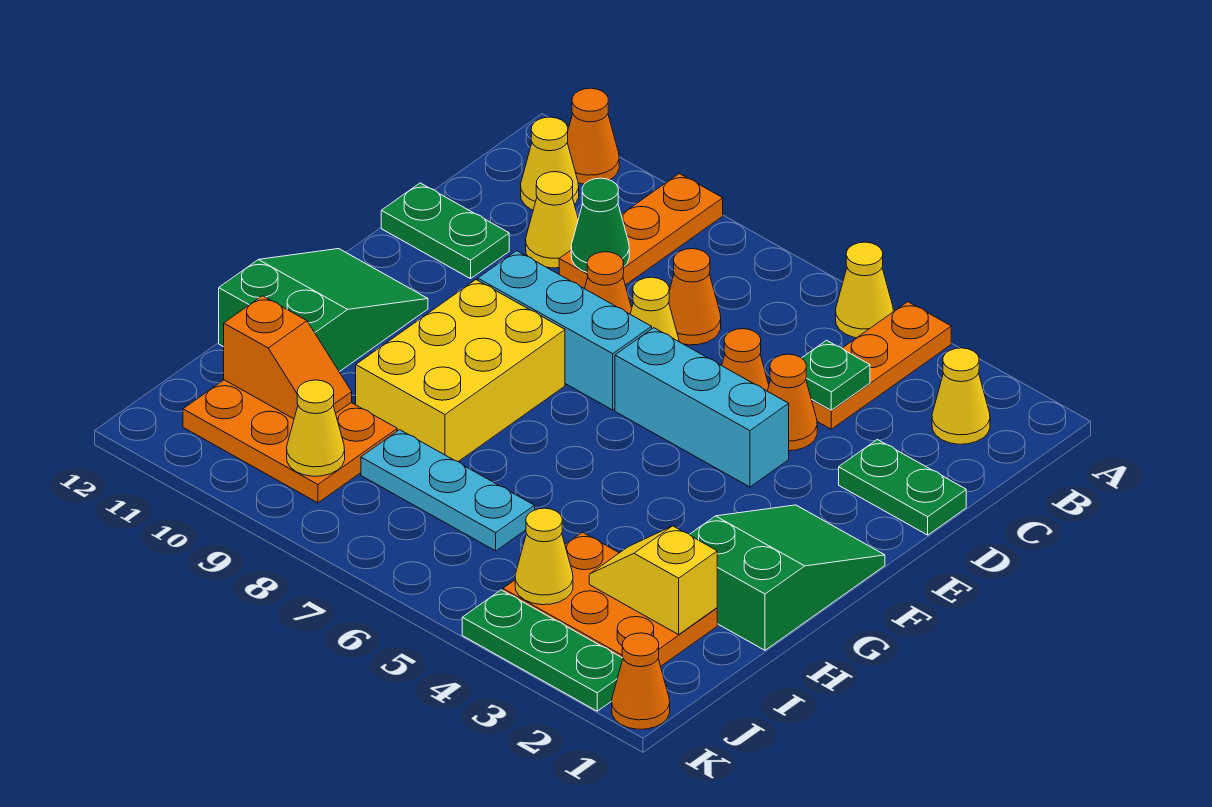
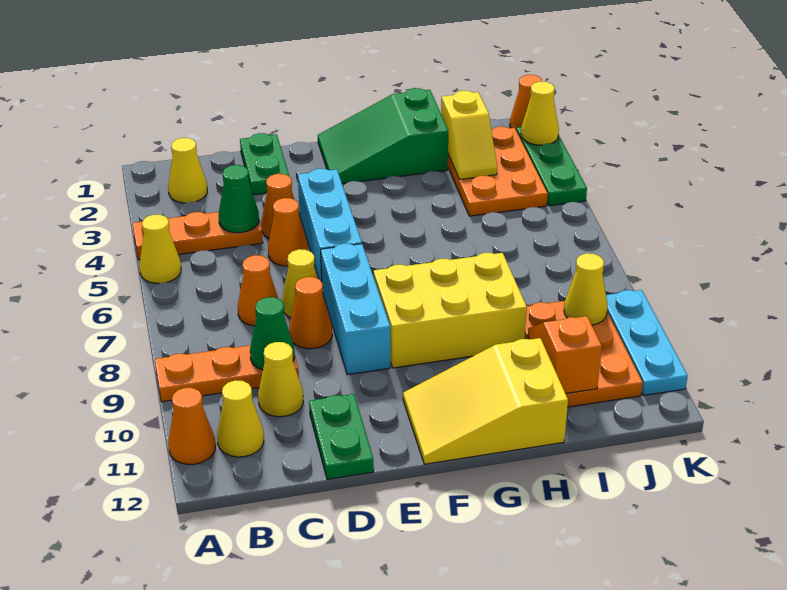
green 1x1 plate [802,340,870,410] -> green 1x1 cone [219,165,259,233]
green 2x3 slope [219,249,428,372] -> yellow 2x3 slope [403,338,568,464]
cyan 1x3 plate [361,430,535,551] -> cyan 1x3 plate moved to [606,290,688,396]
yellow 1x1 cone [515,508,573,605] -> yellow 1x1 cone moved to [521,82,559,145]

